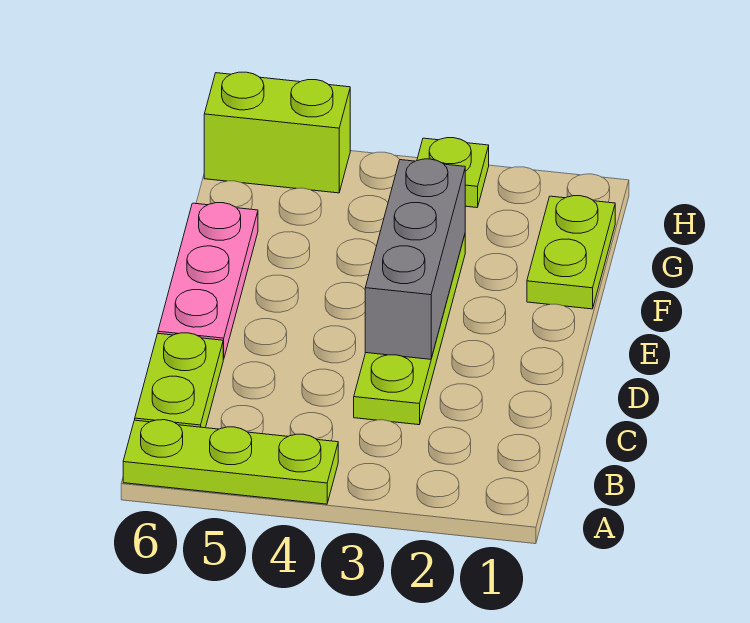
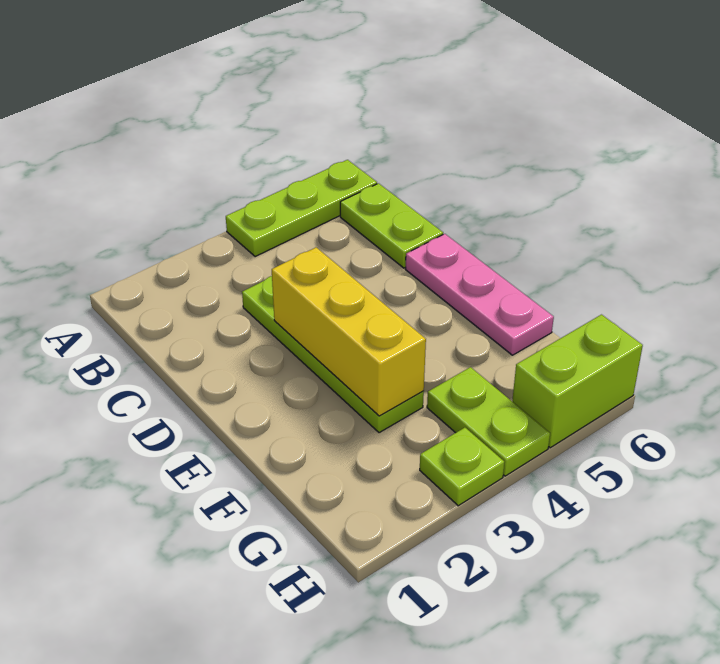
grey 1x3 brick [365,159,465,359] -> yellow 1x3 brick [272,247,426,416]
lime 1x2 plate [527,196,615,309] -> lime 1x2 plate moved to [427,367,550,476]

